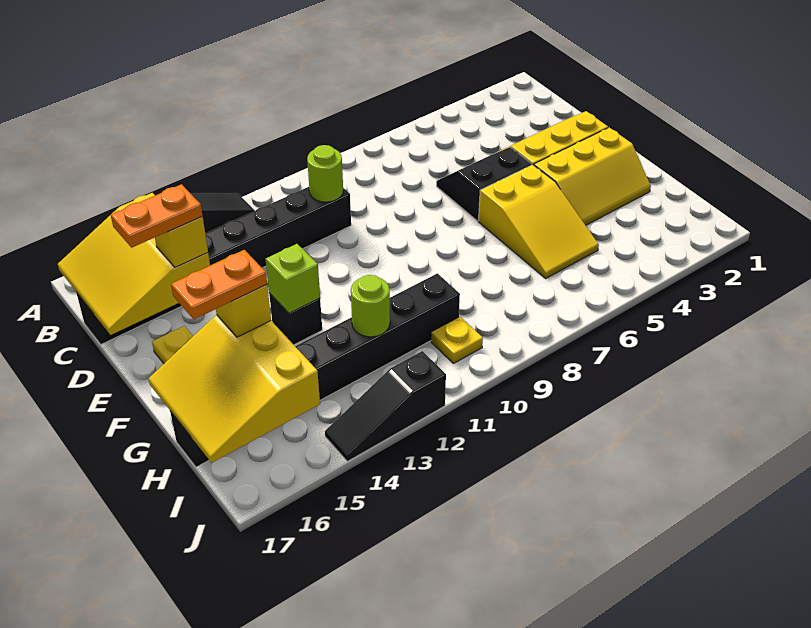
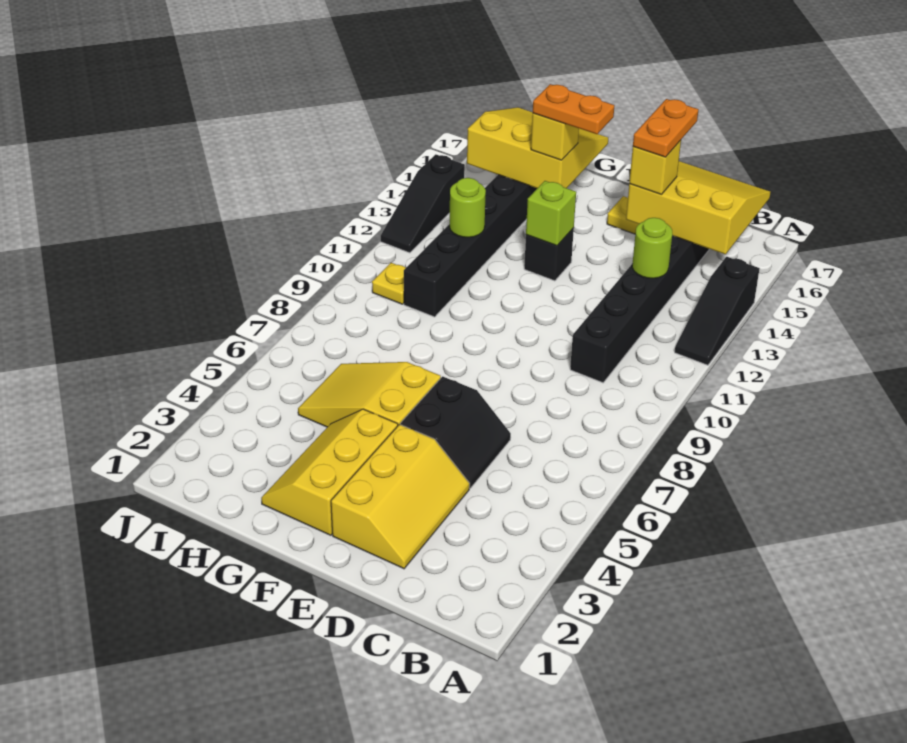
lime 1x1 round brick [307,145,343,202] -> lime 1x1 round brick moved to [632,218,672,278]
orange 1x2 plate [171,250,267,319] -> orange 1x2 plate turned to [533,84,614,134]
black 1x3 slope [325,351,446,461] -> black 1x3 slope turned to [381,154,465,253]

